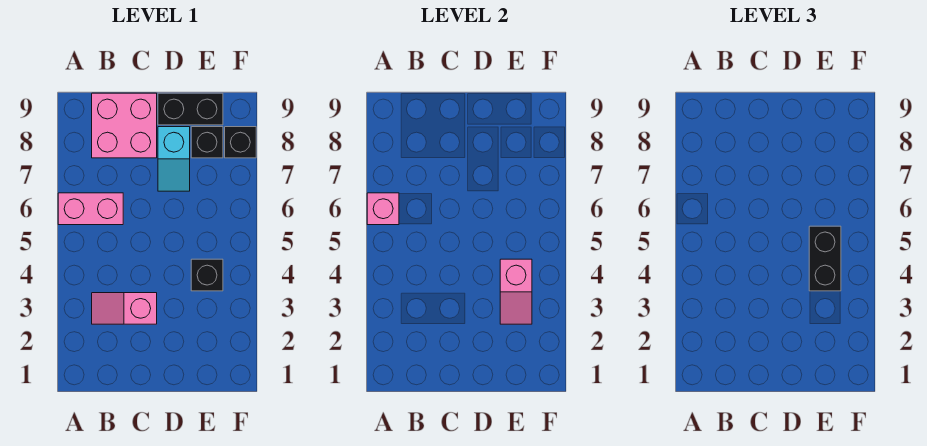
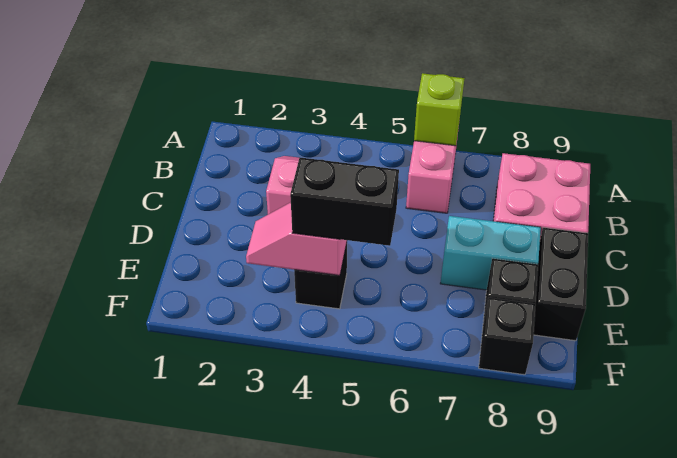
pink 1x1 brick [367,193,399,225] -> lime 1x1 brick [414,73,465,146]
cyan 1x2 slope [158,127,190,191] -> cyan 1x2 brick [440,216,541,290]

